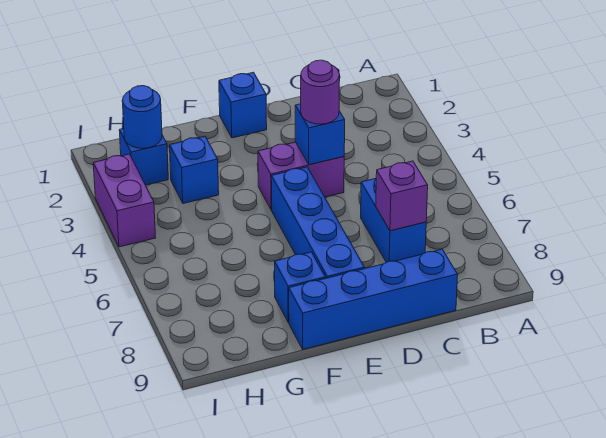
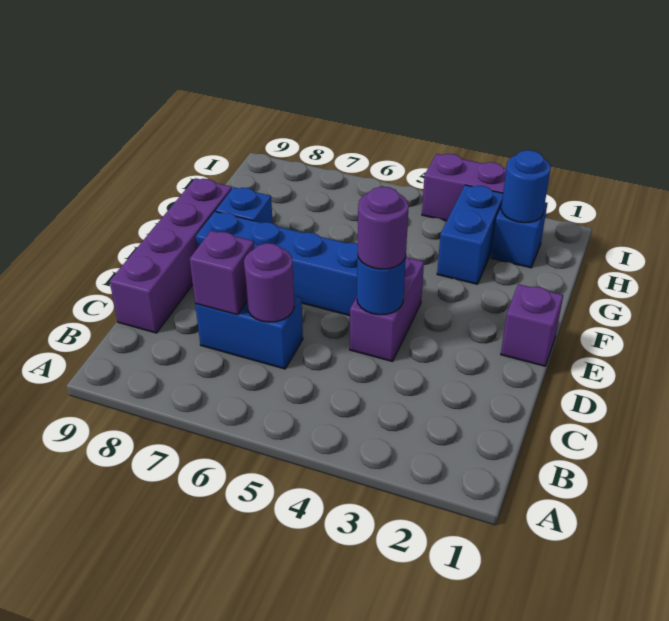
none -> purple 1x1 round brick [244,243,294,322]
blue 1x4 brick [289,249,458,349] -> purple 1x4 brick [110,178,232,333]
blue 1x1 brick [295,104,345,165] -> blue 1x1 round brick [357,255,406,315]
blue 1x1 brick [219,72,267,138] -> purple 1x1 brick [501,284,563,366]
blue 1x1 brick [170,136,219,204] -> blue 1x2 brick [437,185,503,284]

